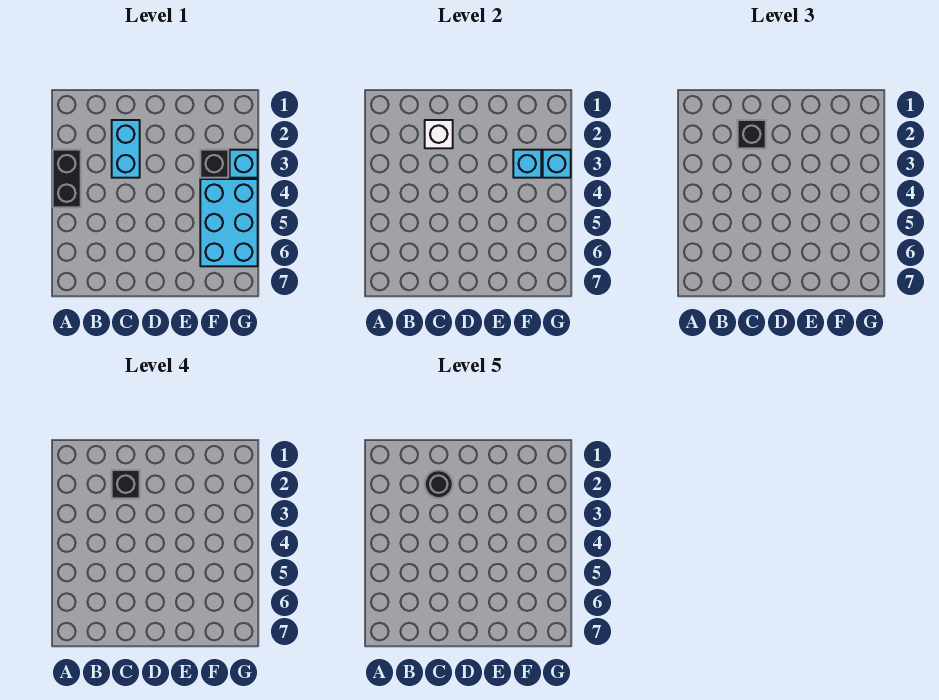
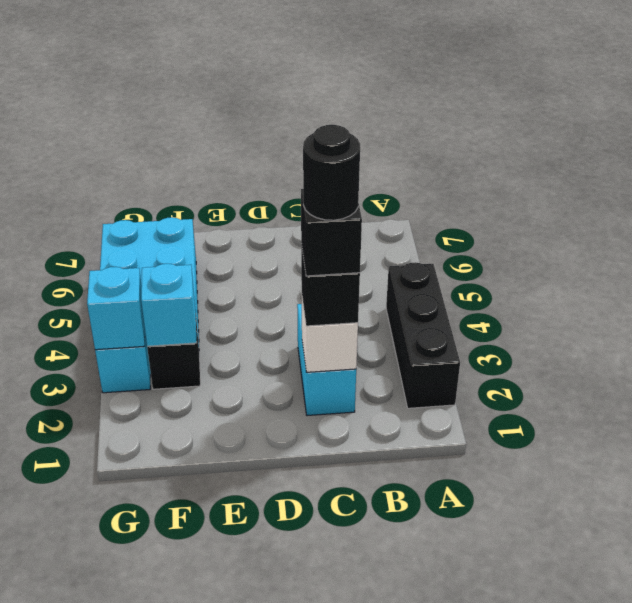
black 1x2 brick [53,150,81,207] -> black 1x3 brick [386,262,460,408]

